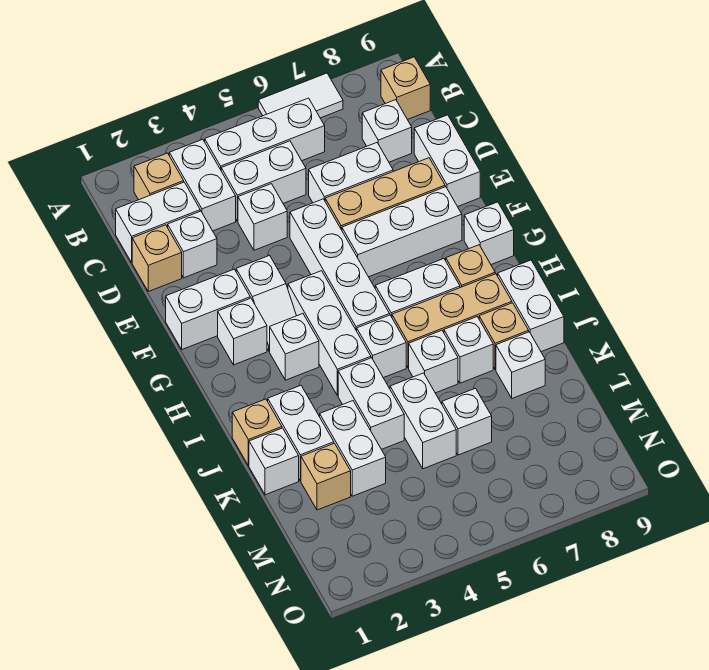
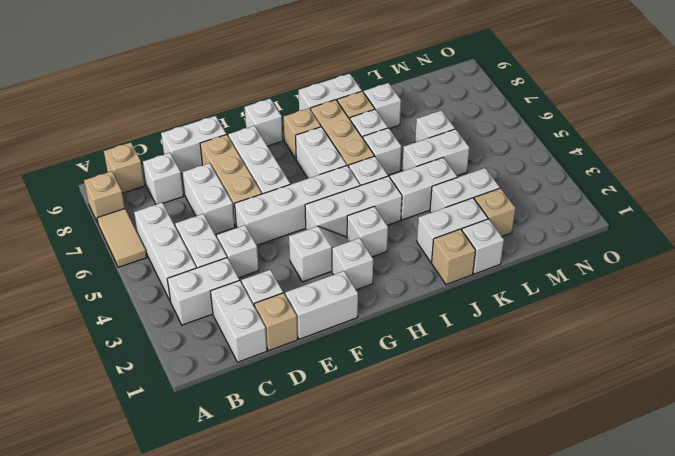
white 1x2 tile [258,73,343,118] -> tan 1x2 tile [97,209,147,267]
tan 1x1 brick [134,153,184,200] -> tan 1x1 brick moved to [84,171,125,223]
white 1x2 brick [166,269,250,349] -> white 1x2 brick turned to [285,271,358,339]

